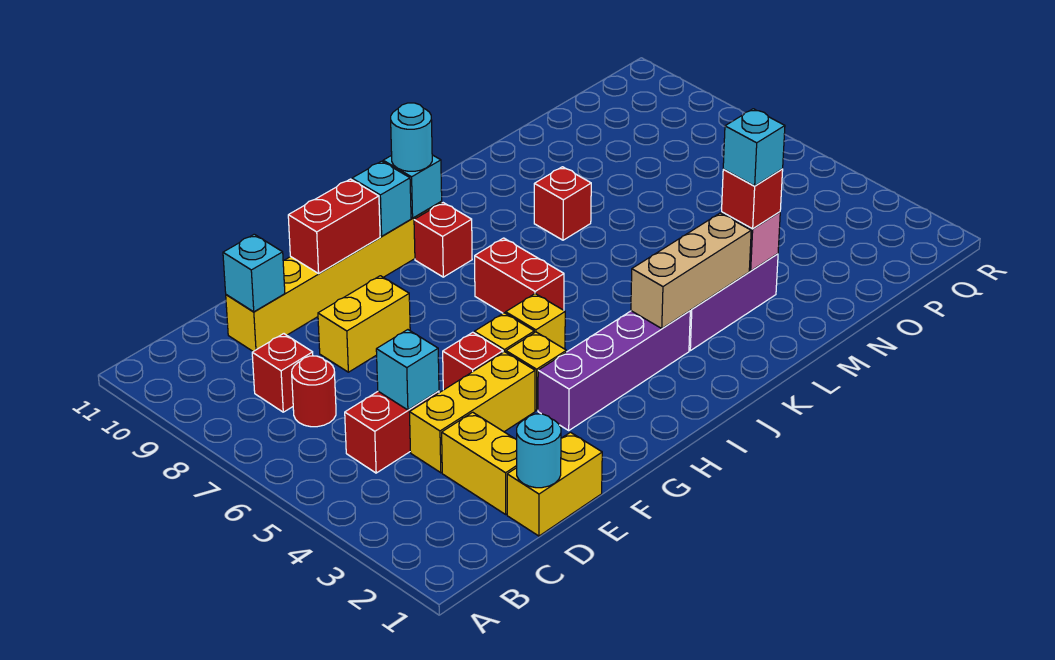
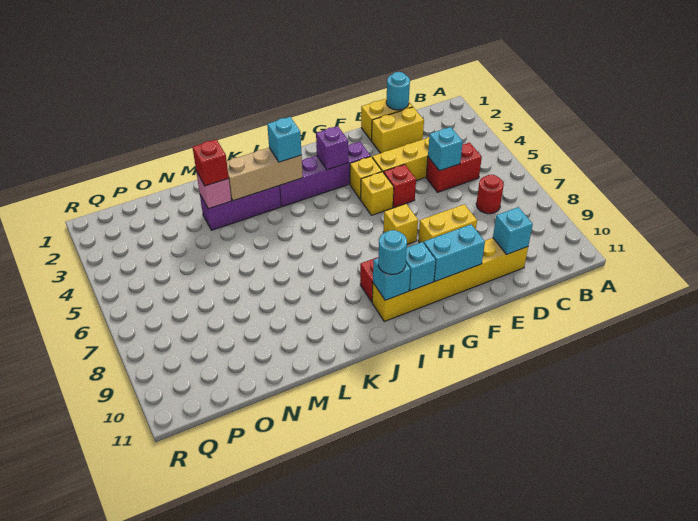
red 1x1 brick [252,334,313,412] -> none
yellow 1x2 brick [442,412,517,514] -> yellow 1x2 brick turned to [372,107,424,153]
red 1x2 brick [288,179,380,273] -> cyan 1x2 brick [424,224,485,281]
none -> purple 1x1 brick [316,126,348,170]
yellow 1x1 brick [506,294,565,349] -> yellow 1x1 brick moved to [383,204,418,244]
red 1x2 brick [475,238,564,313] -> none
red 1x1 brick [534,167,591,240] -> none
cyan 1x1 brick [723,109,785,186] -> cyan 1x1 brick moved to [267,117,302,162]

